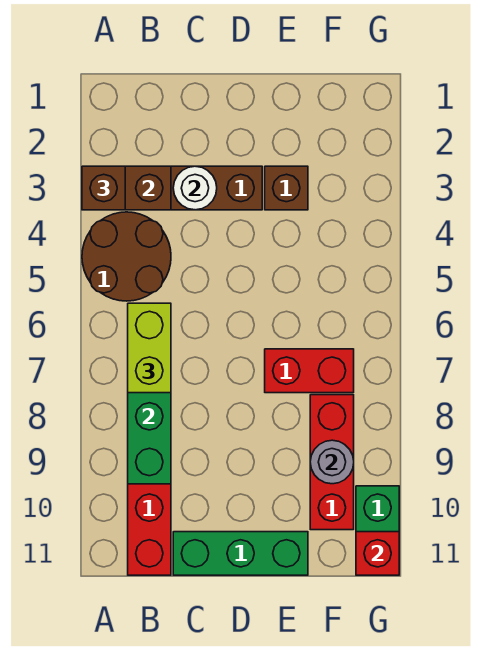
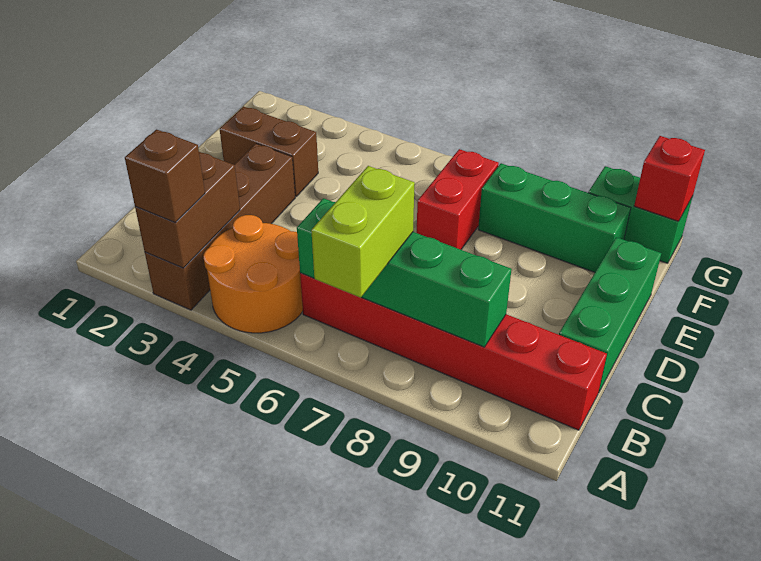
brown 2x2 round brick [82,212,171,301] -> orange 2x2 round brick [203,215,303,333]
lime 1x2 brick [128,303,171,393] -> lime 1x2 brick turned to [311,166,415,298]
white 1x1 round brick [173,166,217,210] -> none
brown 1x1 brick [265,166,308,210] -> brown 1x2 brick [220,106,318,197]
red 1x3 brick [310,395,354,530] -> green 1x3 brick [478,163,631,272]
grey 1x1 round brick [310,440,354,484] -> none

